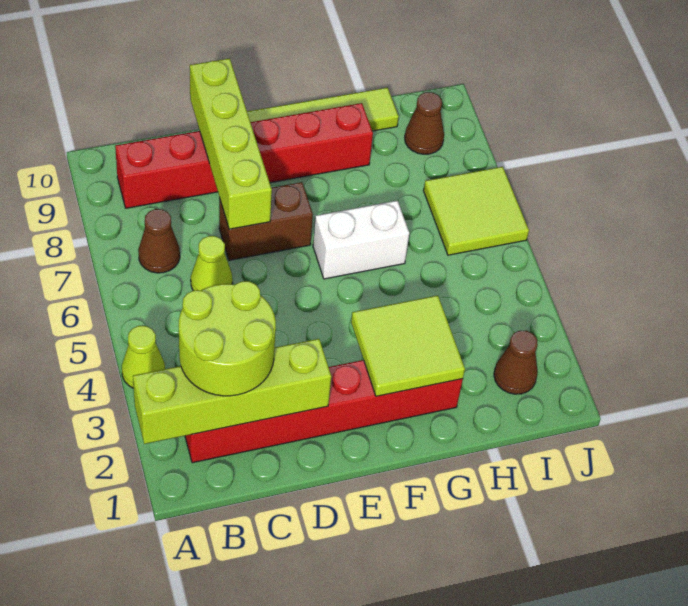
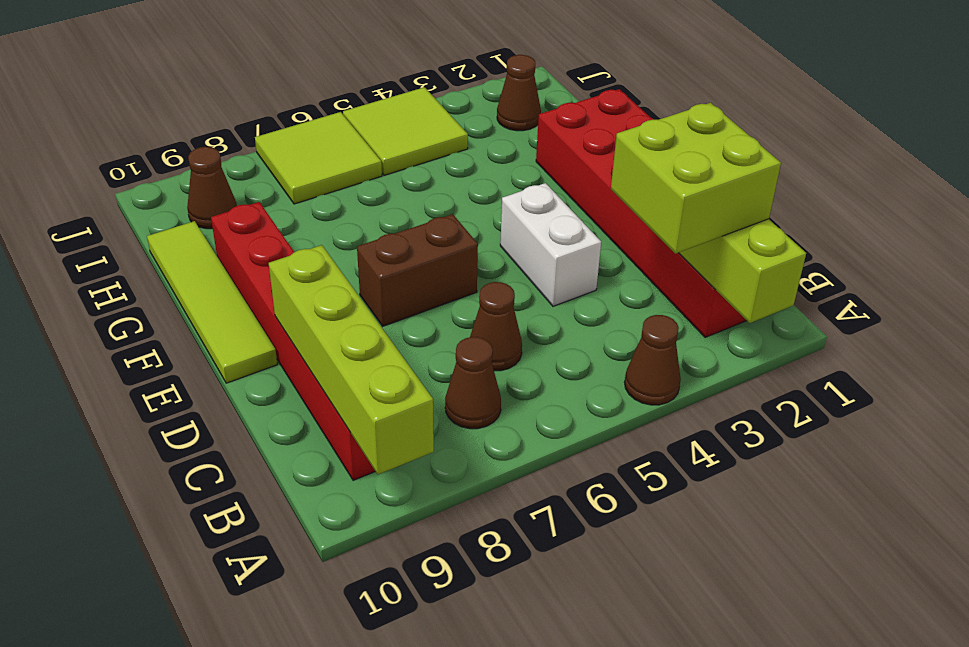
lime 1x1 cone [122,326,165,388] -> brown 1x1 cone [624,315,681,405]
red 1x6 brick [185,360,463,463] -> red 2x6 brick [536,89,747,338]
lime 2x2 round brick [179,281,276,396] -> lime 2x2 brick [611,103,781,254]
lime 1x1 cone [191,236,233,291] -> brown 1x1 cone [470,282,522,371]
brown 1x2 brick [219,182,313,260] -> brown 1x2 brick turned to [357,214,478,326]
lime 1x4 brick [190,58,272,229] -> lime 1x4 brick turned to [269,245,434,474]
lime 2x2 tile [351,295,465,396] -> lime 2x2 tile moved to [343,87,468,175]
white 1x2 brick [313,201,409,279] -> white 1x2 brick moved to [500,183,601,306]

